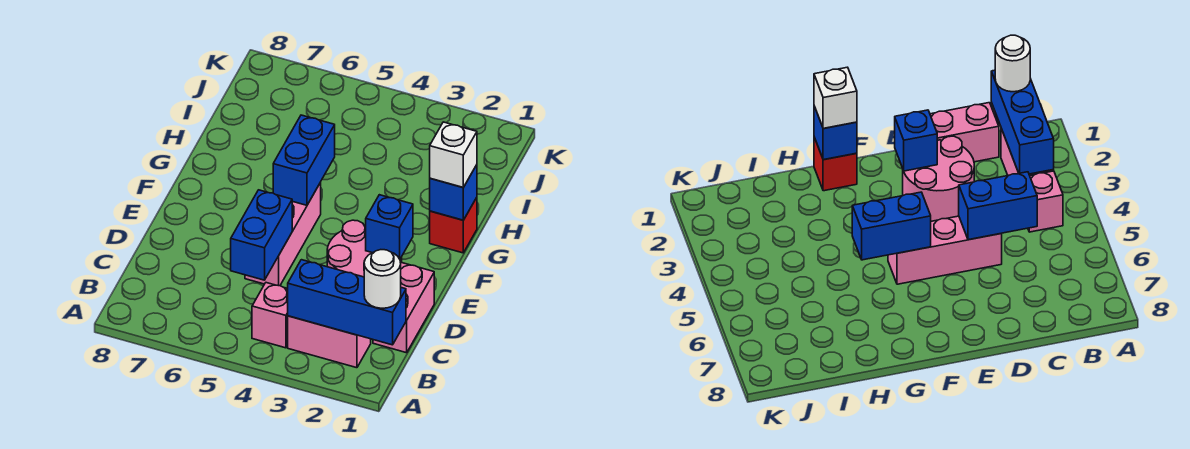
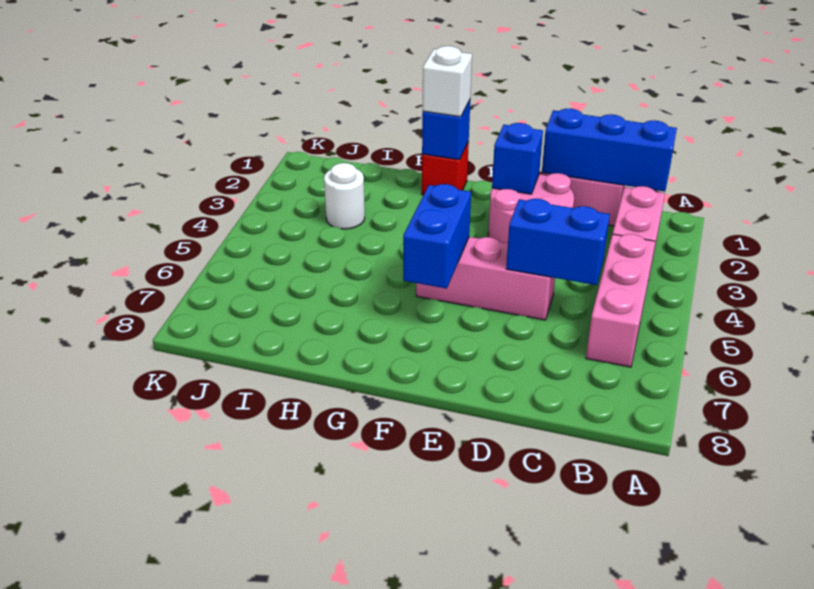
blue 1x3 brick [288,260,406,345] -> blue 1x3 brick turned to [542,109,677,191]
white 1x1 round brick [364,250,401,308] -> white 1x1 round brick moved to [324,163,365,229]
pink 1x1 brick [252,283,288,348] -> pink 1x3 brick [586,234,655,367]
blue 1x2 brick [273,115,335,205] -> blue 1x2 brick turned to [403,184,471,289]

